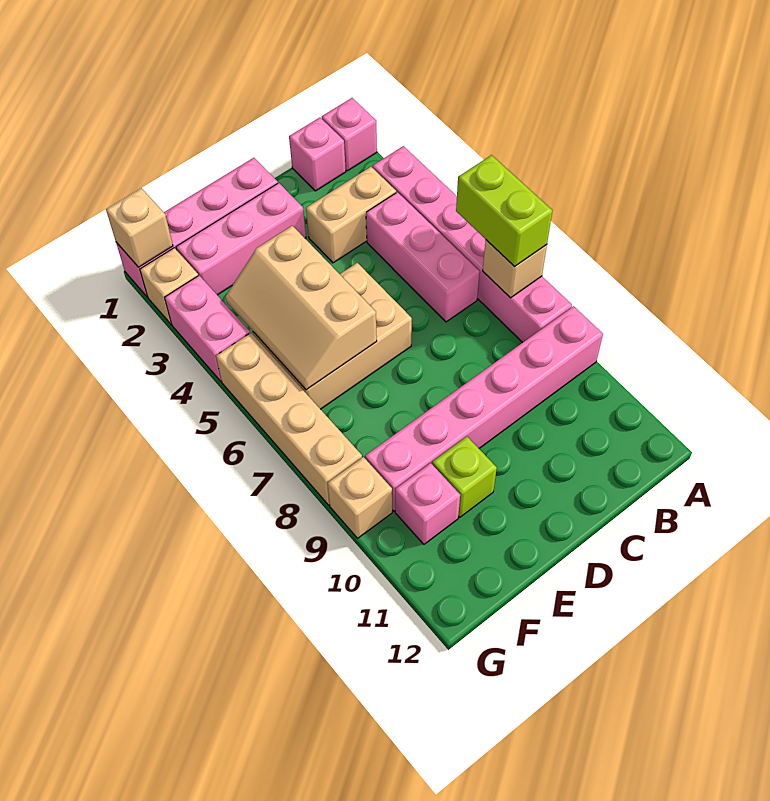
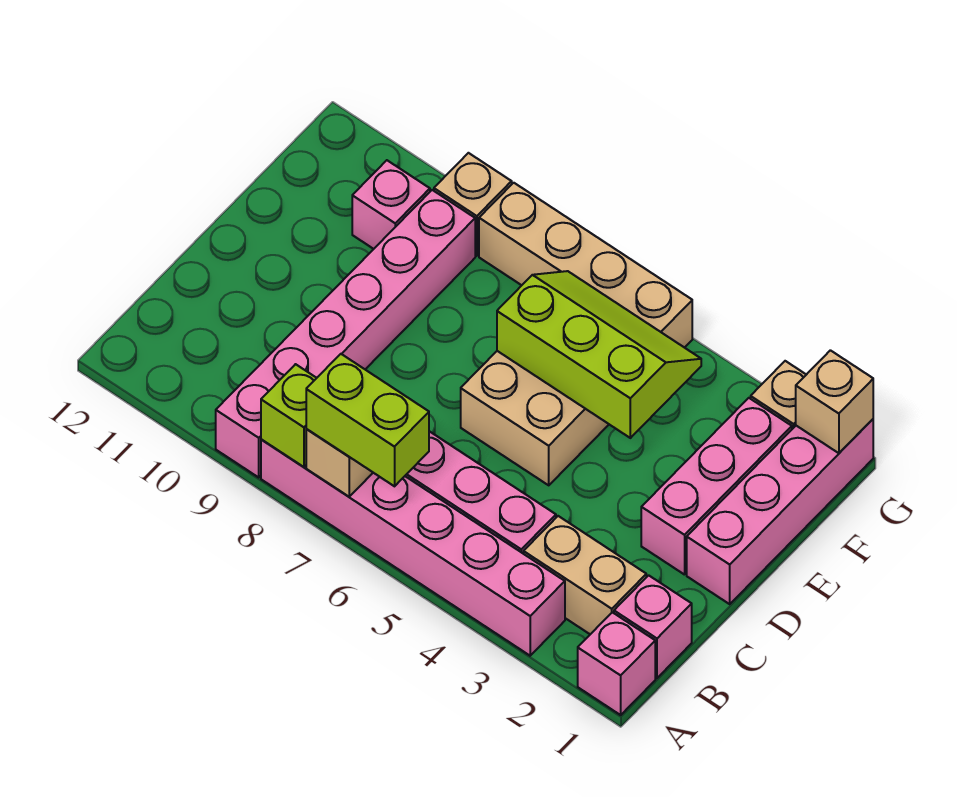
tan 1x2 brick [306,167,396,263] -> tan 1x2 brick turned to [524,516,646,634]
tan 2x3 slope [225,226,377,390] -> lime 2x3 slope [497,271,701,438]
lime 1x1 brick [432,437,497,517] -> lime 1x1 brick moved to [261,364,316,467]
pink 1x2 brick [165,276,250,381] -> none

